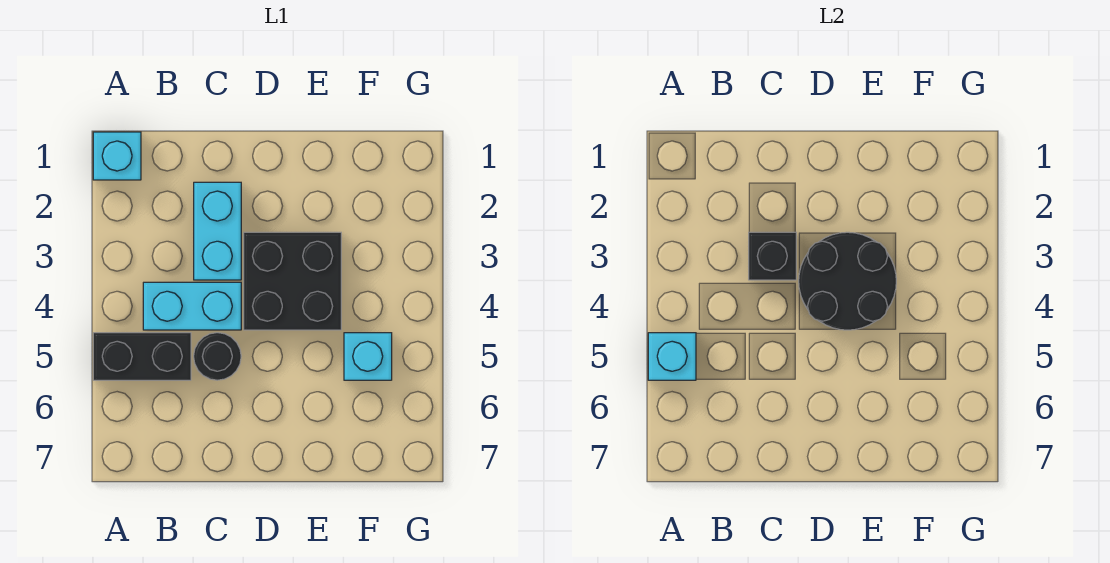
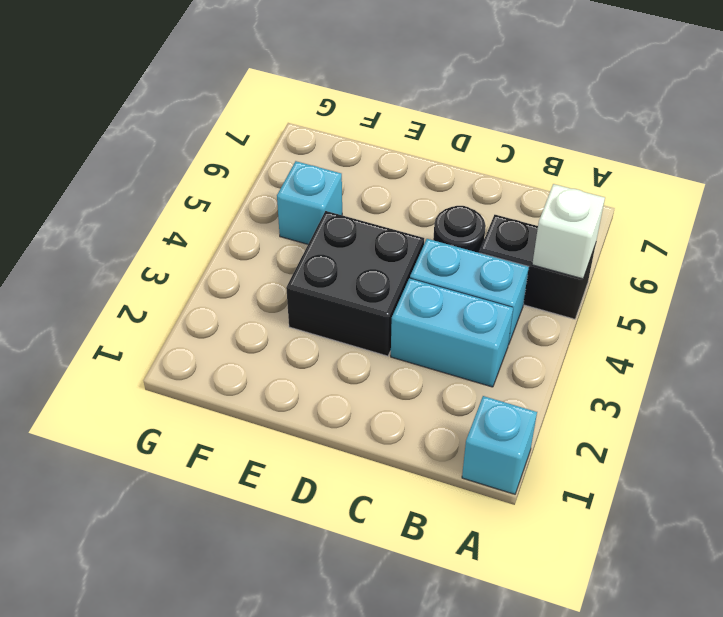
cyan 1x1 brick [648,333,696,380] -> white 1x1 brick [532,184,605,279]
cyan 1x2 brick [194,182,241,280] -> cyan 1x2 brick turned to [391,278,513,387]
black 1x1 brick [749,232,796,280] -> none
black 2x2 round brick [799,232,896,330] -> none

